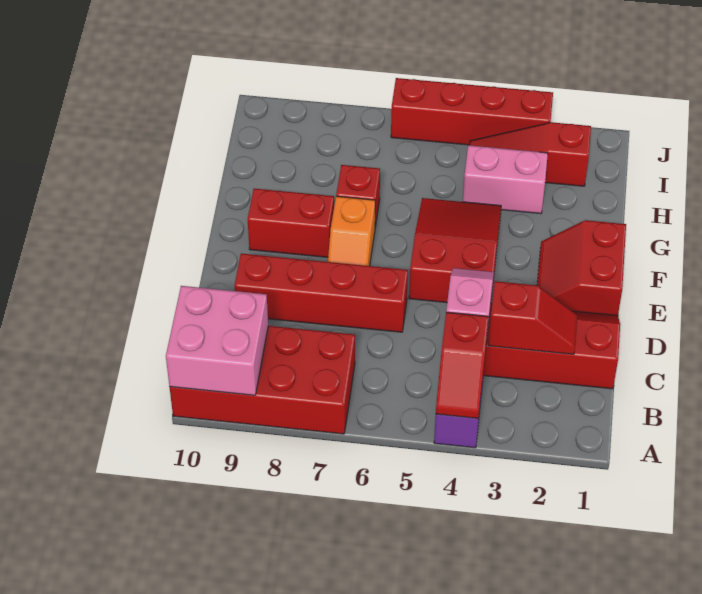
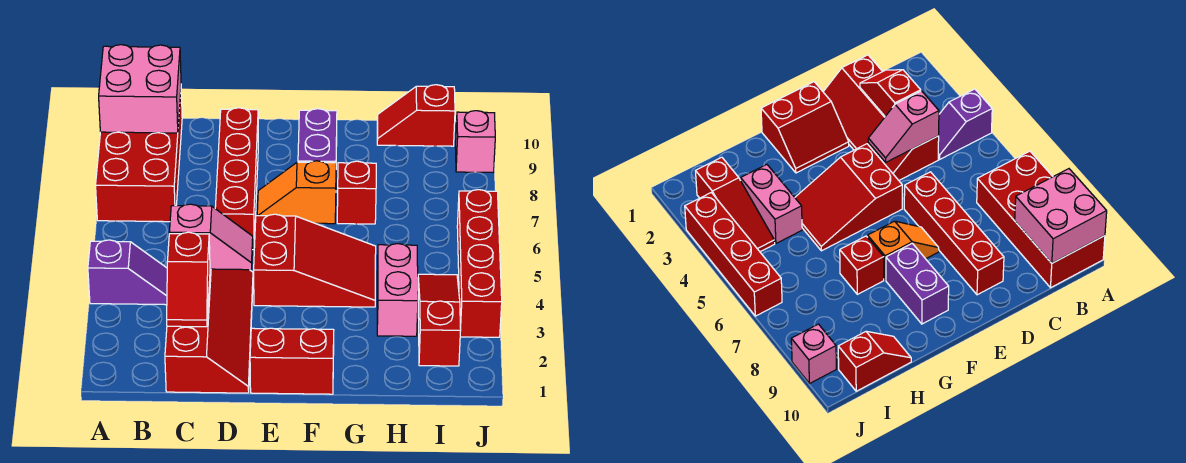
red 1x2 slope [436,312,489,418] -> red 1x2 slope moved to [377,85,455,146]
red 1x2 brick [248,189,334,257] -> purple 1x2 brick [298,109,337,163]
none -> pink 1x1 brick [455,111,495,172]

